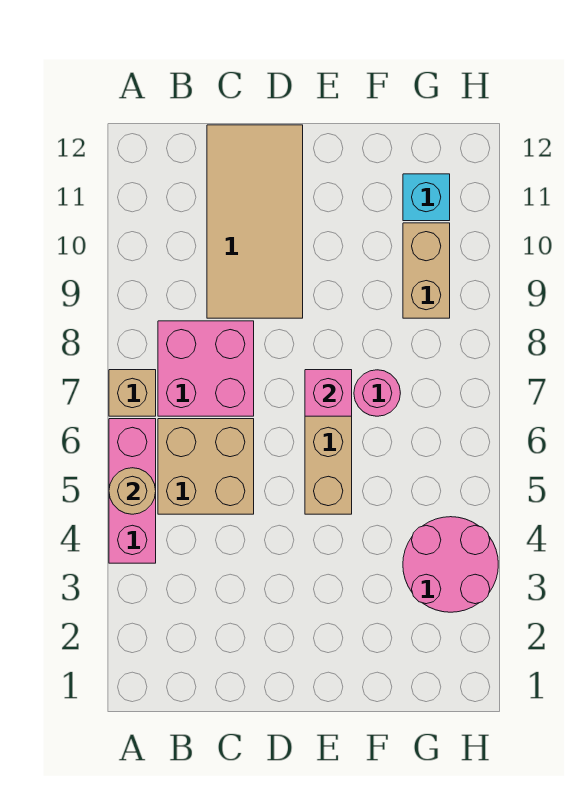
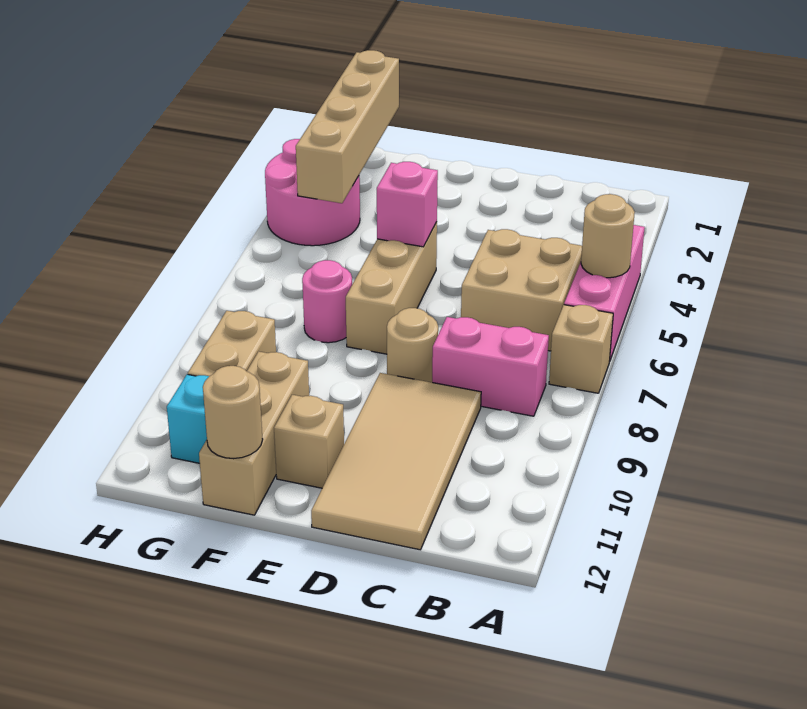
pink 2x2 brick [158,321,254,416] -> pink 1x2 brick [432,317,549,416]
none -> tan 1x1 round brick [387,308,438,382]
pink 1x1 brick [305,370,352,416] -> pink 1x1 brick moved to [377,162,438,247]
none -> tan 1x1 brick [274,395,344,488]
none -> tan 1x3 brick [199,351,309,515]
none -> tan 1x1 round brick [203,366,263,459]
none -> tan 1x4 brick [296,50,399,203]

